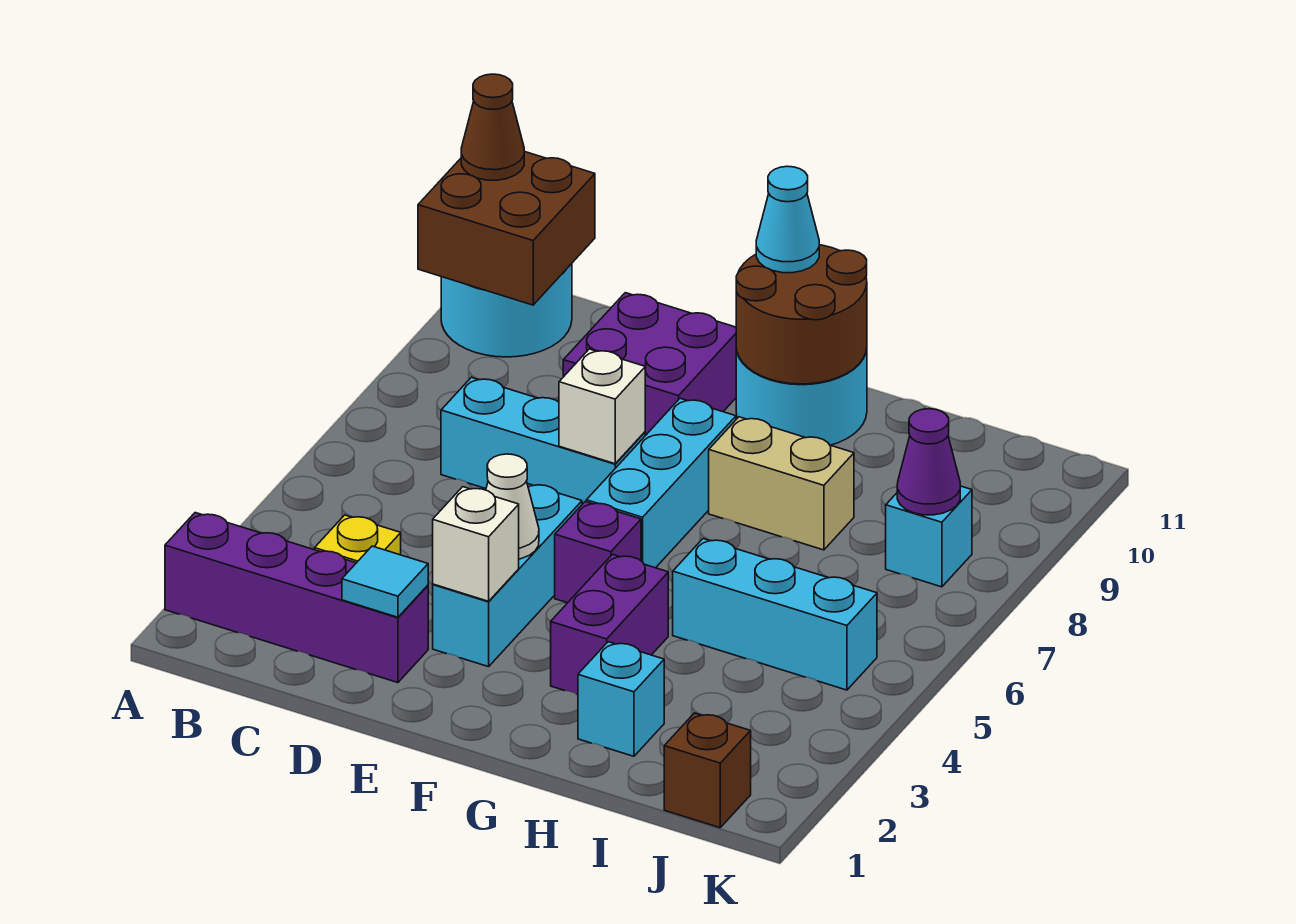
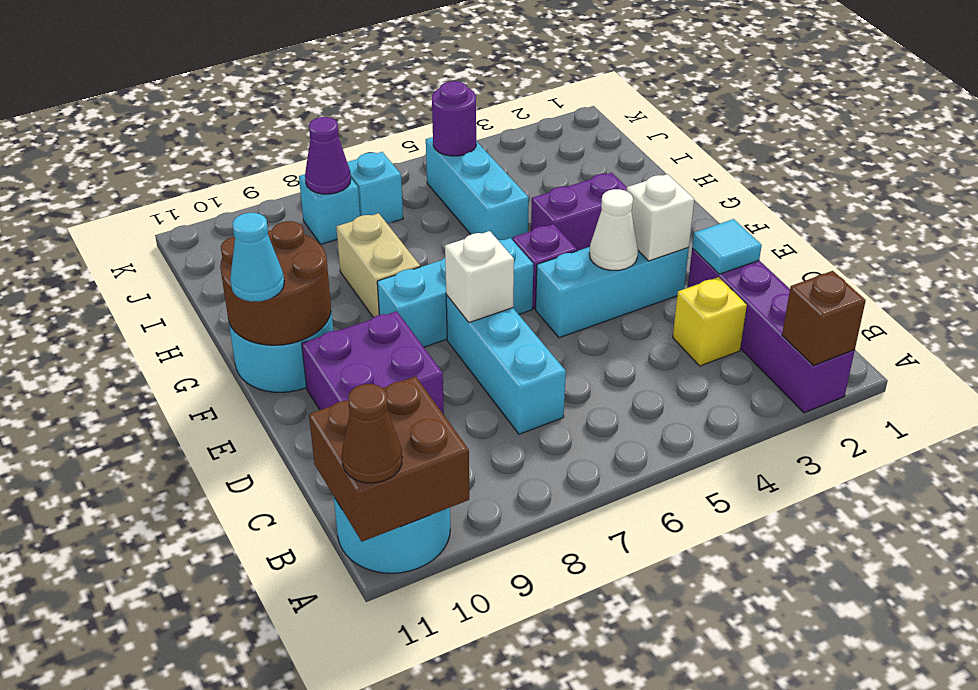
cyan 1x1 brick [578,642,664,756] -> cyan 1x1 brick moved to [347,152,403,223]
brown 1x1 brick [664,713,751,828] -> brown 1x1 brick moved to [782,271,866,366]
none -> purple 1x1 round brick [432,81,476,156]

